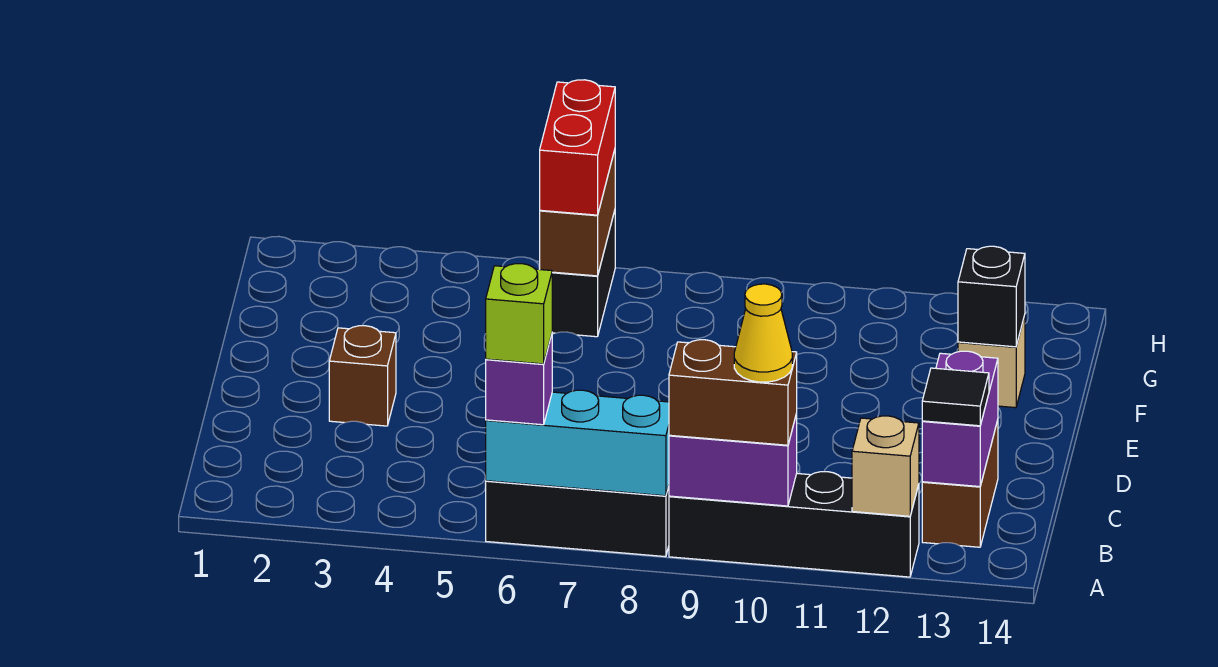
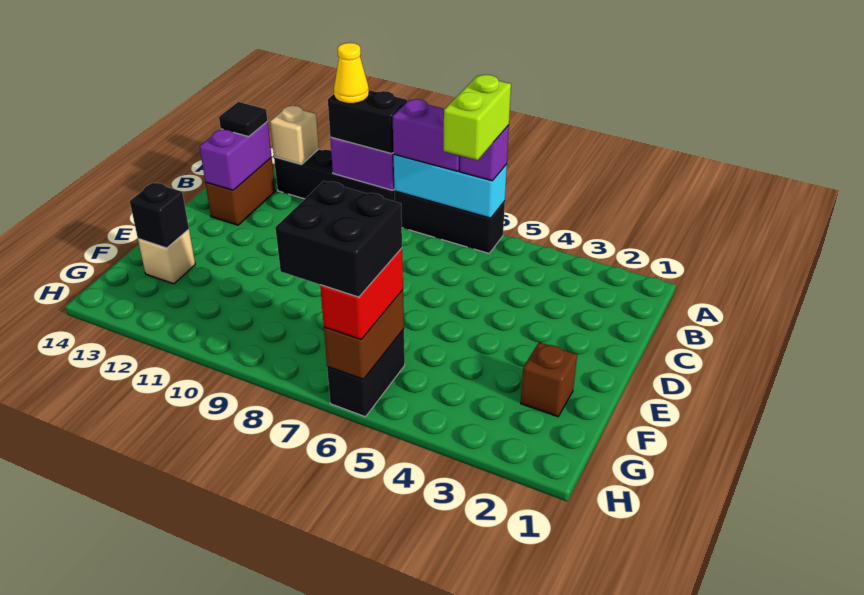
lime 1x1 brick [486,264,553,364] -> lime 1x2 brick [444,75,511,160]
none -> purple 1x2 brick [392,99,460,171]
brown 1x2 brick [669,340,797,445] -> black 1x2 brick [328,90,407,154]
brown 1x1 brick [329,326,396,426] -> brown 1x1 brick moved to [521,342,577,417]
none -> black 2x2 brick [275,181,402,297]

